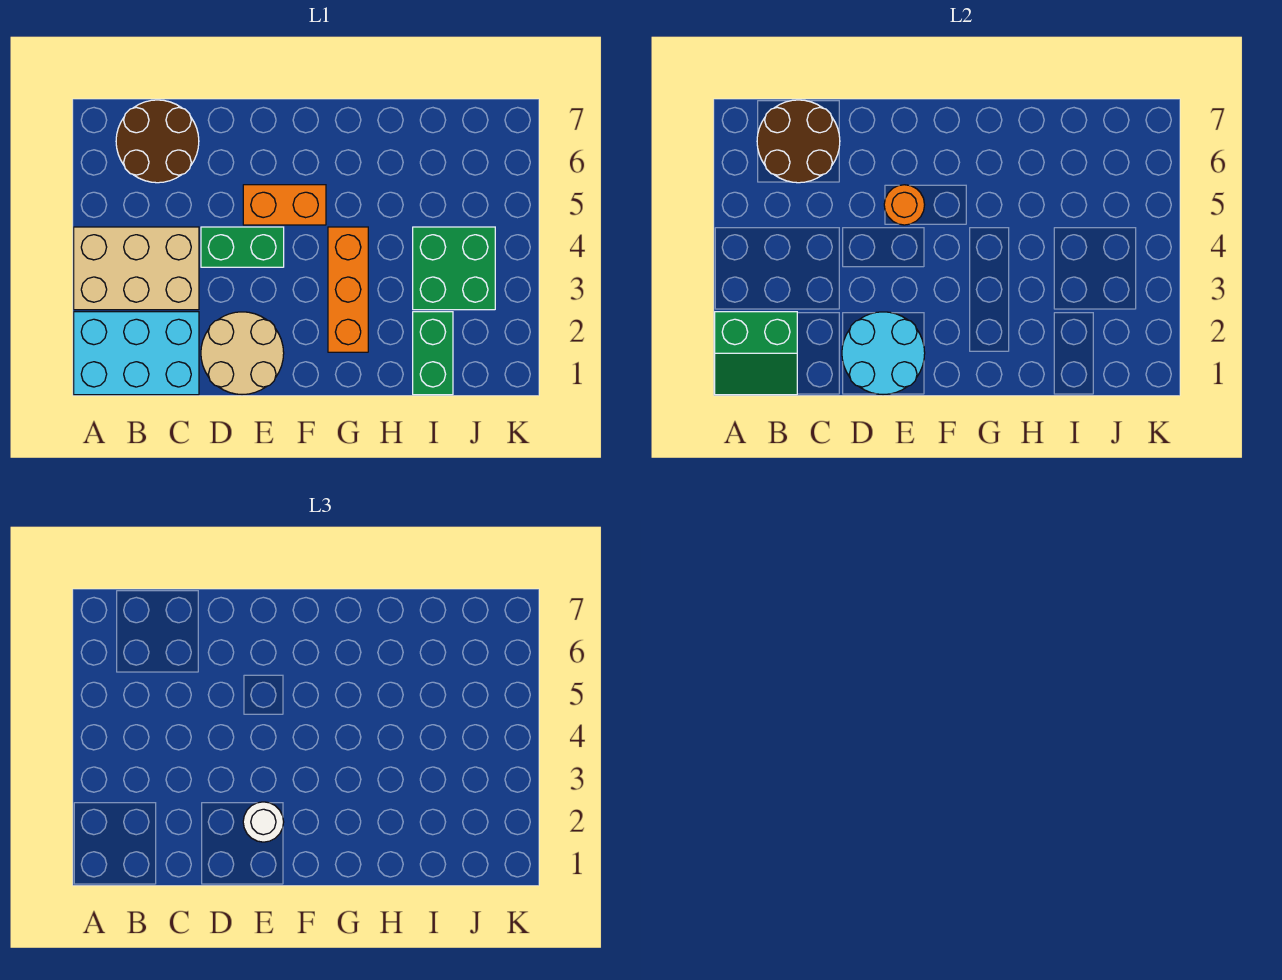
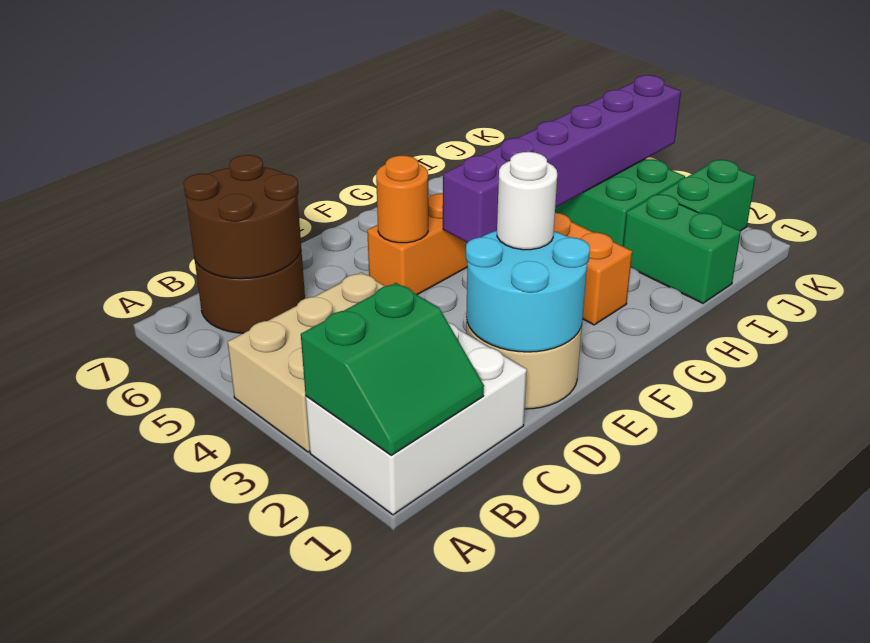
cyan 2x3 brick [74,312,199,395] -> white 2x3 brick [306,322,527,515]
green 1x2 brick [201,227,284,267] -> green 1x2 brick moved to [658,160,755,231]
none -> purple 1x6 brick [443,75,681,243]

